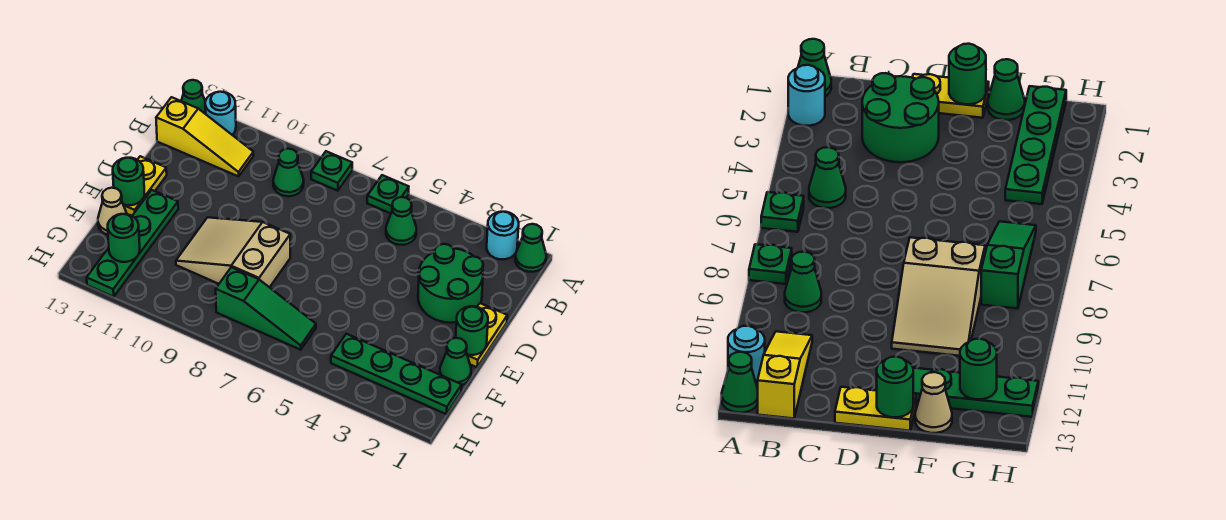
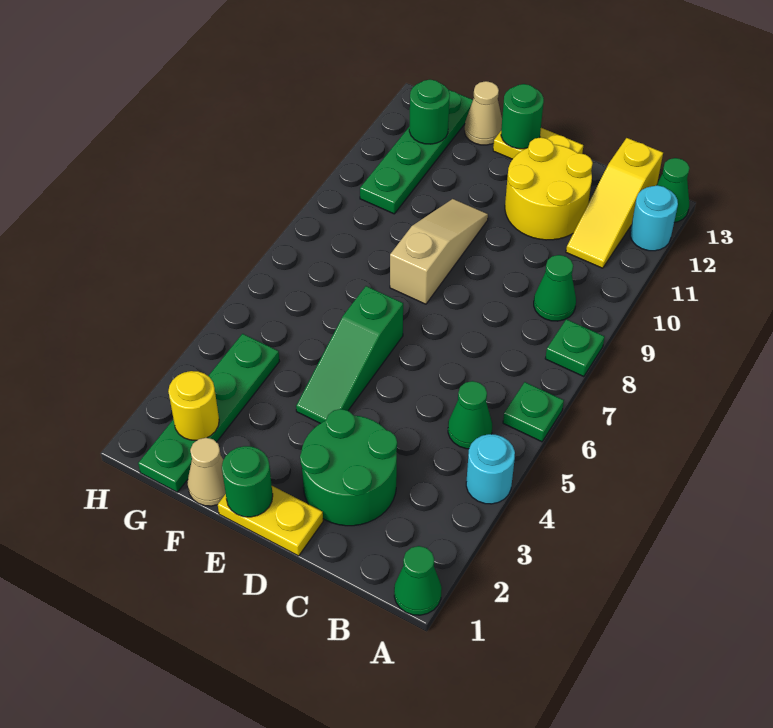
cyan 1x1 round brick [487,212,519,259] -> cyan 1x1 round brick moved to [466,434,515,504]
none -> yellow 2x2 round brick [505,137,593,240]
tan 2x3 slope [176,217,290,287] -> tan 1x3 slope [390,199,488,304]
green 1x4 plate [87,190,178,297] -> green 1x4 plate turned to [360,90,473,214]
green 1x1 cone [440,338,471,385] -> tan 1x1 cone [187,438,226,506]
none -> yellow 1x1 round brick [168,371,219,440]
green 1x3 slope [216,267,316,350] -> green 1x3 slope moved to [296,286,403,424]

